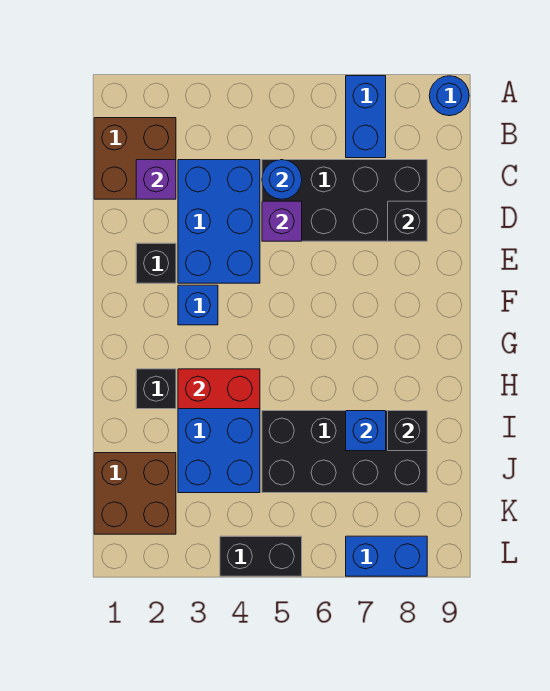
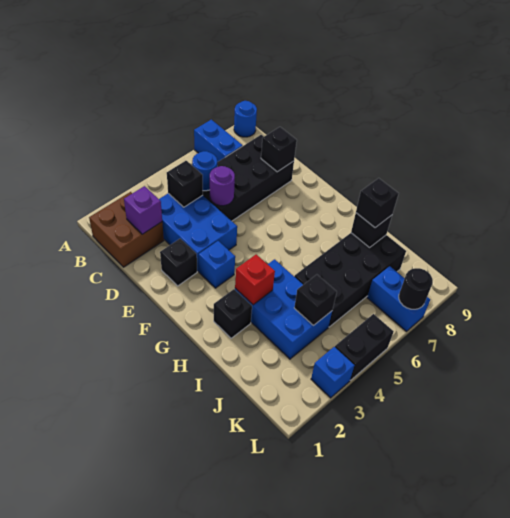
none -> black 1x1 brick [167,161,203,207]
purple 1x1 brick [262,201,302,241] -> purple 1x1 round brick [210,166,235,206]
red 1x2 brick [178,369,260,409] -> red 1x1 brick [235,254,275,305]
blue 1x1 brick [346,411,386,451] -> blue 1x1 brick moved to [311,347,354,398]
none -> black 1x1 brick [356,178,399,228]
brown 2x2 brick [94,453,176,534] -> none
none -> black 1x1 brick [294,275,337,325]
blue 1x2 brick [346,536,427,576] -> blue 1x2 brick turned to [367,266,430,331]
none -> black 1x1 round brick [399,268,433,309]

